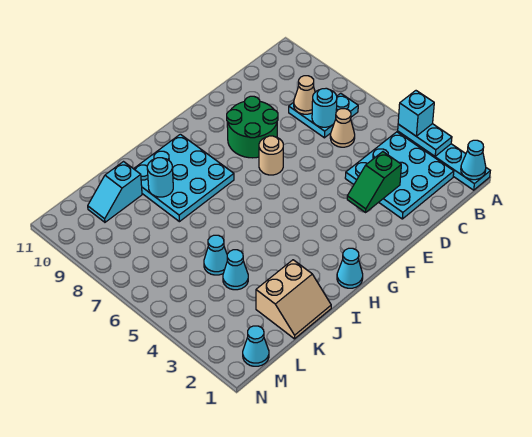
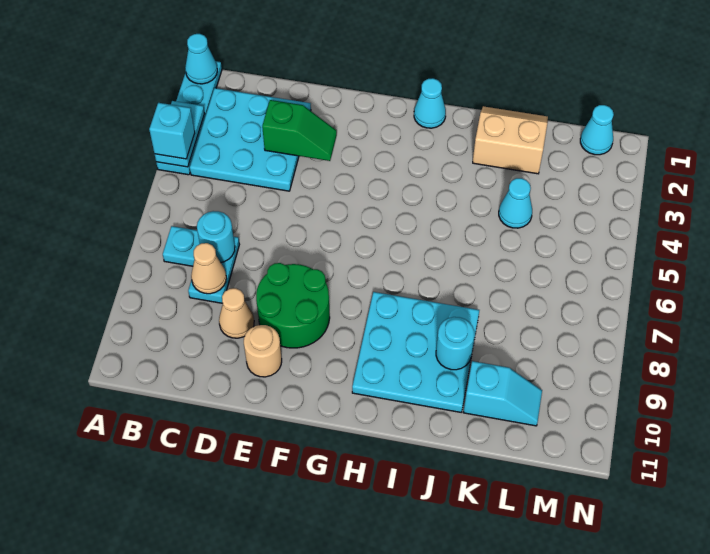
tan 1x1 cone [330,109,355,147] -> tan 1x1 cone moved to [219,288,254,338]
tan 1x1 round brick [259,136,283,175] -> tan 1x1 round brick moved to [244,325,282,377]
cyan 1x1 cone [204,235,227,275] -> none

